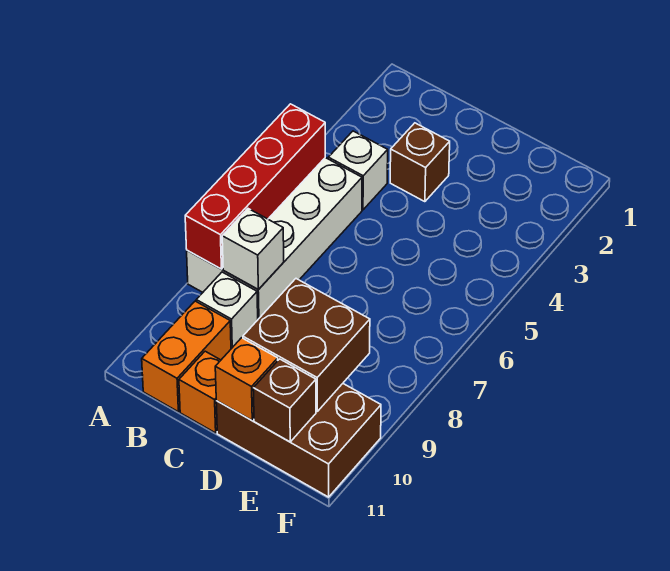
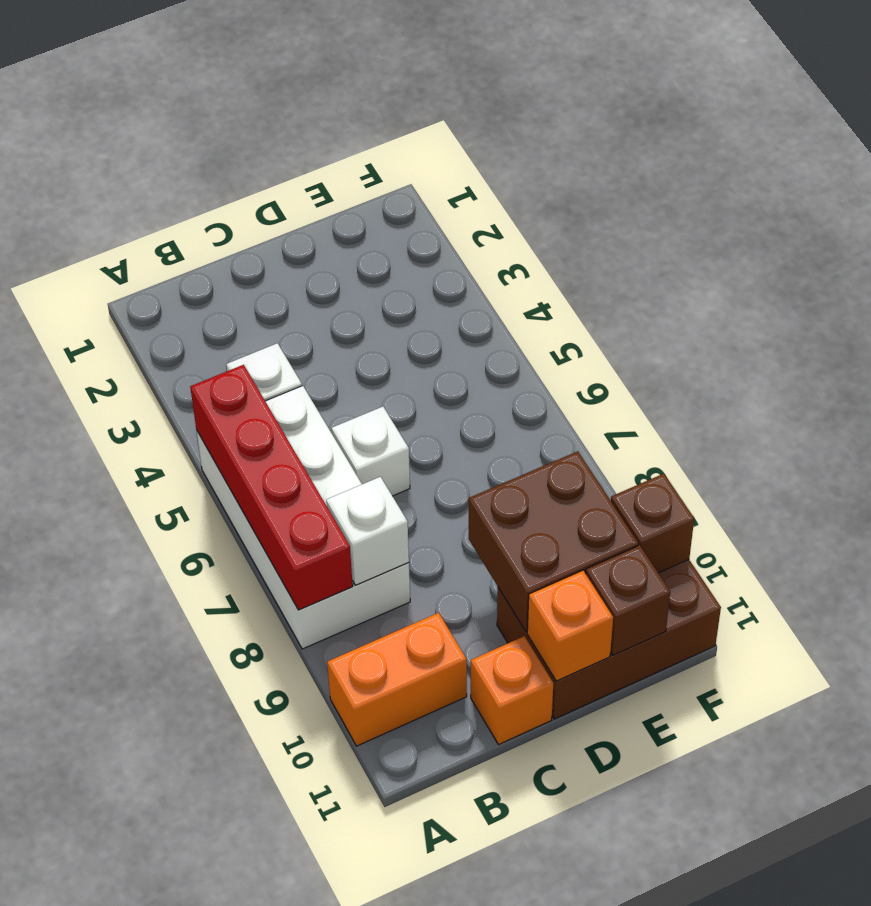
white 1x1 brick [196,272,258,349] -> white 1x1 brick moved to [332,407,410,496]
orange 1x2 brick [142,301,231,412] -> orange 1x2 brick turned to [327,613,467,746]
brown 1x1 brick [390,123,450,202] -> brown 1x1 brick moved to [611,474,694,573]

